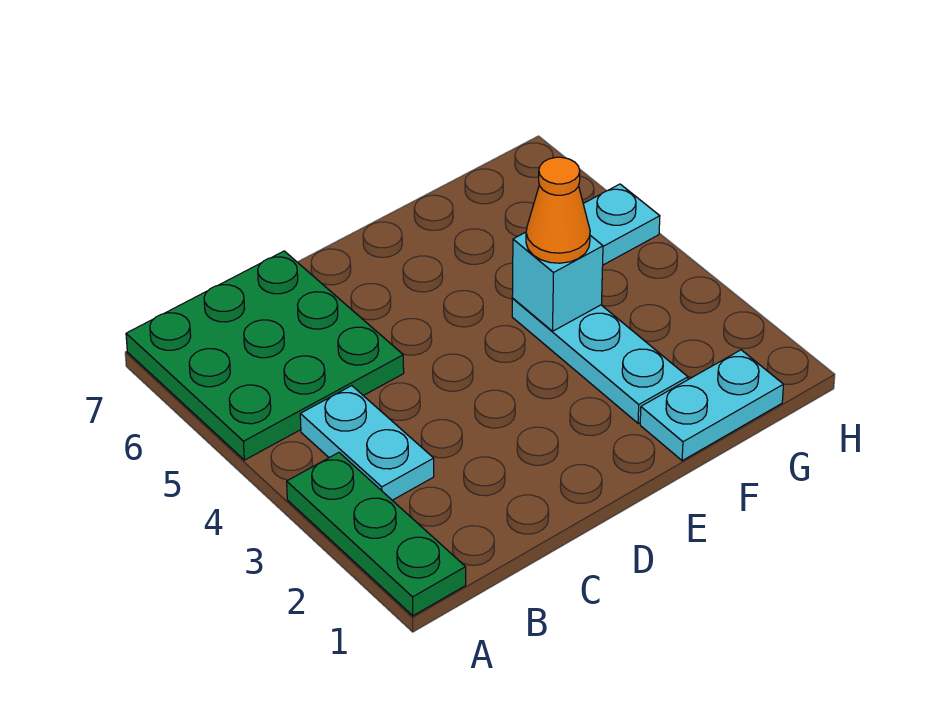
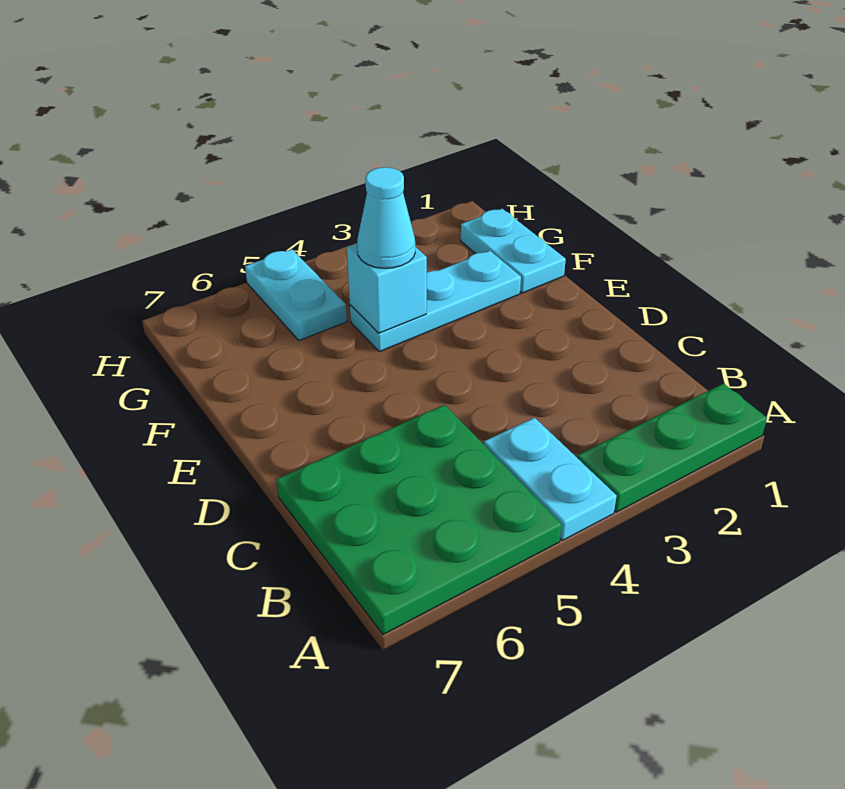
cyan 1x2 plate [300,386,434,500] -> cyan 1x2 plate turned to [484,418,617,540]
orange 1x1 cone [526,157,590,263] -> cyan 1x1 cone [357,167,415,268]

